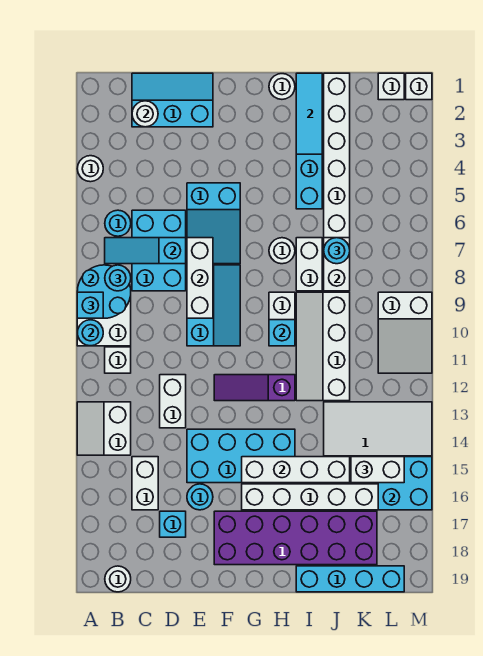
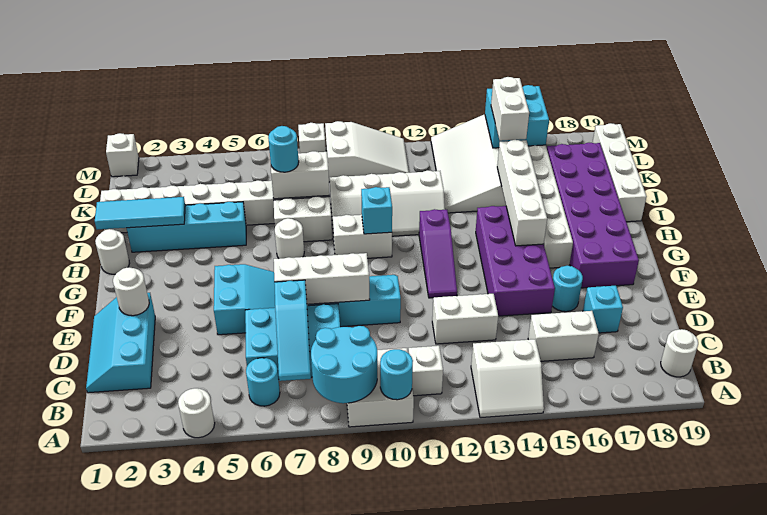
cyan 1x1 brick [77,292,103,318] -> none
cyan 1x1 round brick [105,265,131,291] -> none
white 1x1 round brick [132,101,158,127] -> white 1x1 round brick moved to [113,267,149,316]
cyan 2x4 brick [187,429,295,483] -> purple 2x4 brick [476,206,555,316]
cyan 1x4 brick [296,566,404,592] -> white 1x4 brick [593,123,647,222]
white 1x1 brick [378,73,404,100] -> white 1x1 brick moved to [298,123,326,153]

